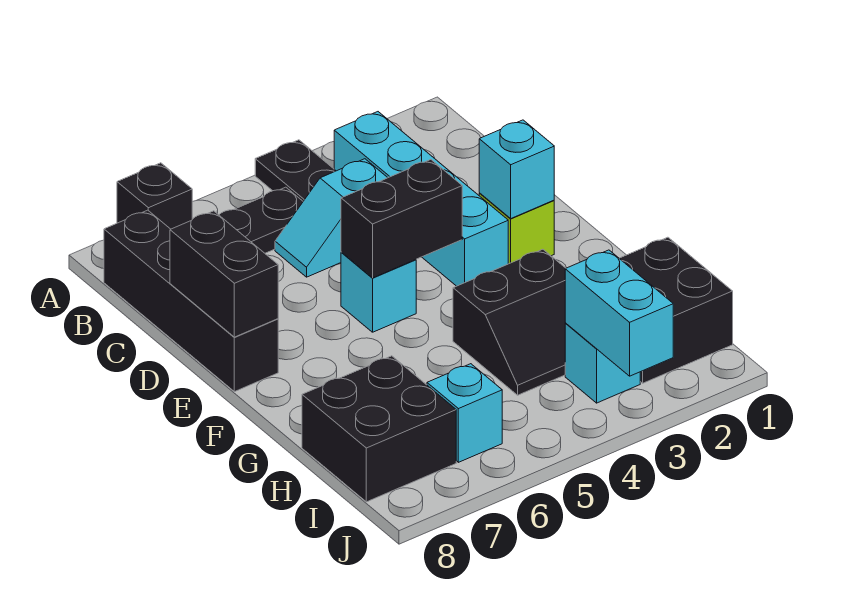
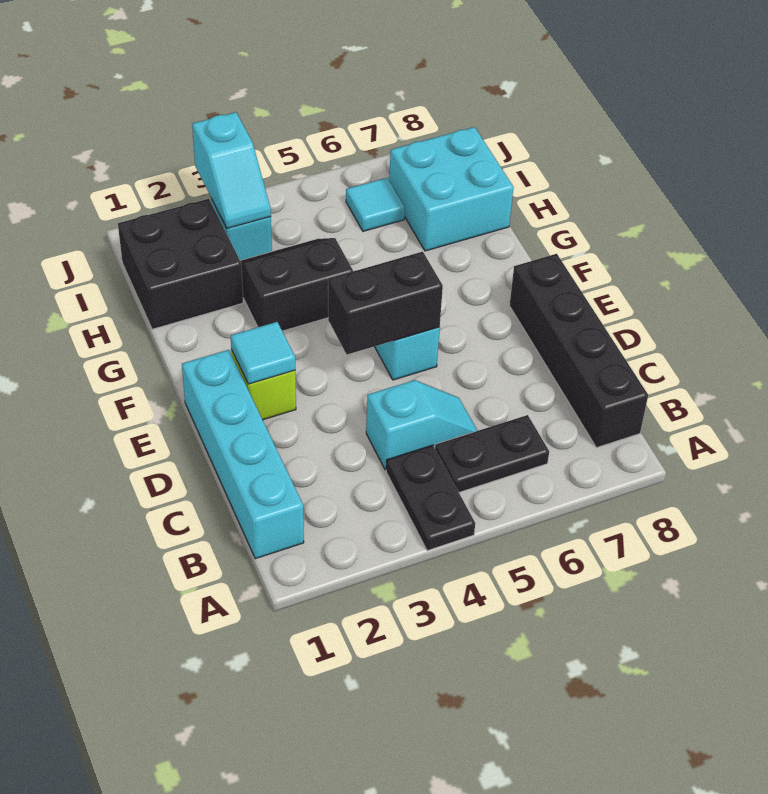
black 1x1 brick [117,163,192,229] -> none
cyan 1x4 brick [334,112,508,286] -> cyan 1x4 brick moved to [182,350,304,559]
black 1x2 brick [170,211,278,337] -> none
cyan 1x1 brick [479,120,554,218] -> cyan 1x1 tile [231,322,295,384]
black 2x2 brick [302,356,456,502] -> cyan 2x2 brick [389,127,513,251]
cyan 1x2 brick [565,250,673,376] -> cyan 1x2 slope [192,112,271,228]
cyan 1x1 brick [427,364,502,462] -> cyan 1x1 tile [346,178,405,231]

